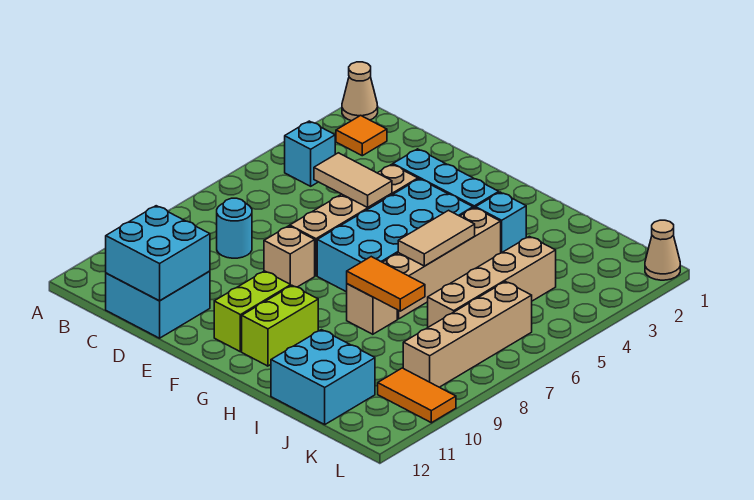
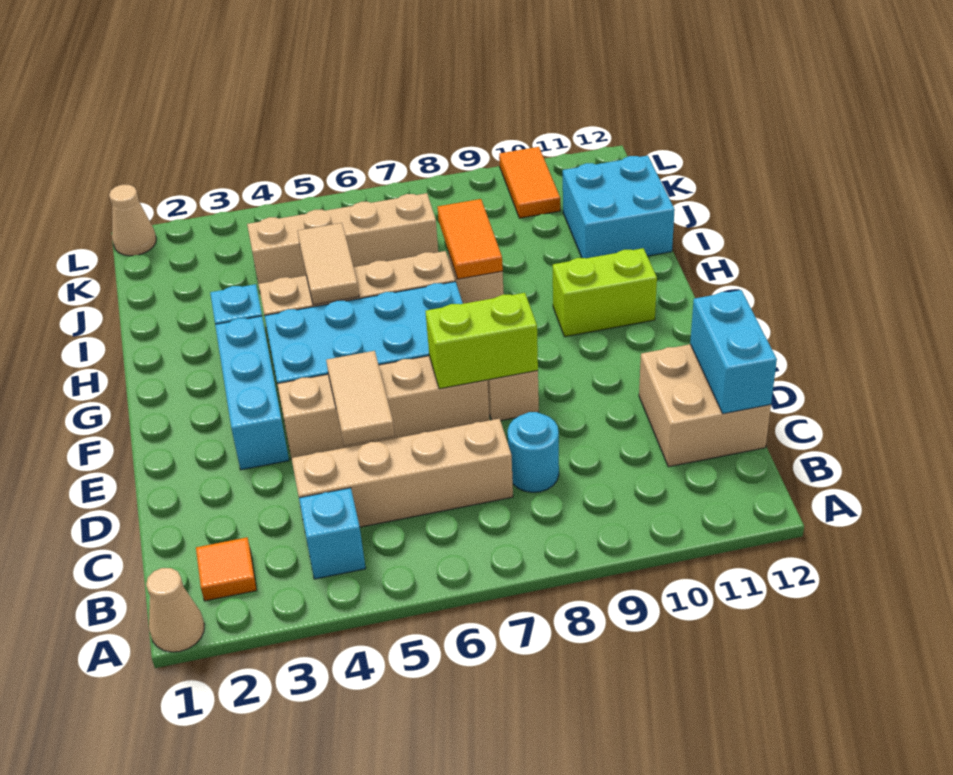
cyan 2x2 brick [106,271,210,338] -> tan 2x2 brick [639,344,771,467]
cyan 2x2 brick [106,206,210,301] -> cyan 1x2 brick [690,290,777,414]
lime 1x2 brick [214,271,291,352] -> lime 1x2 brick moved to [426,293,538,389]
tan 1x2 tile [398,210,475,266] -> tan 1x2 tile turned to [298,223,359,305]
tan 1x4 brick [403,282,532,387] -> tan 1x4 brick moved to [291,419,513,527]

